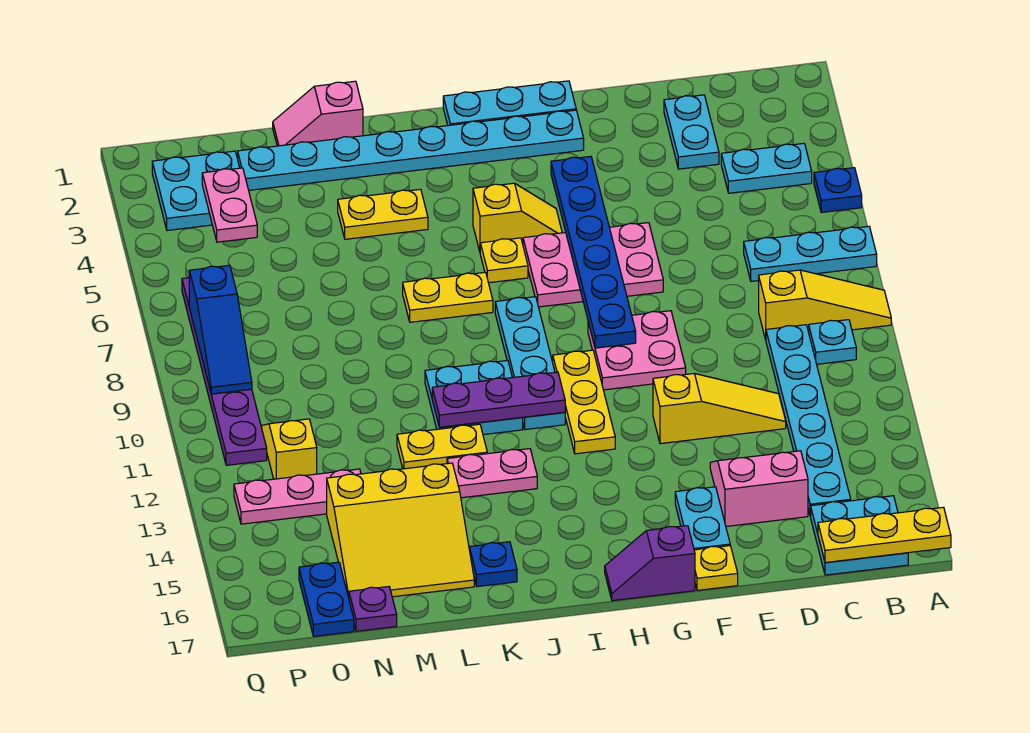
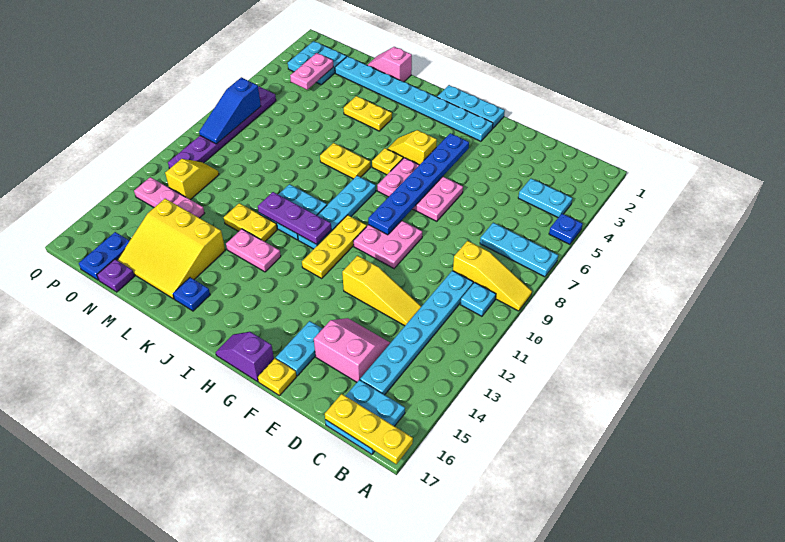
cyan 1x2 plate [664,95,719,169] -> none
yellow 1x2 slope [473,183,562,251] -> yellow 1x2 slope turned to [387,130,437,165]

